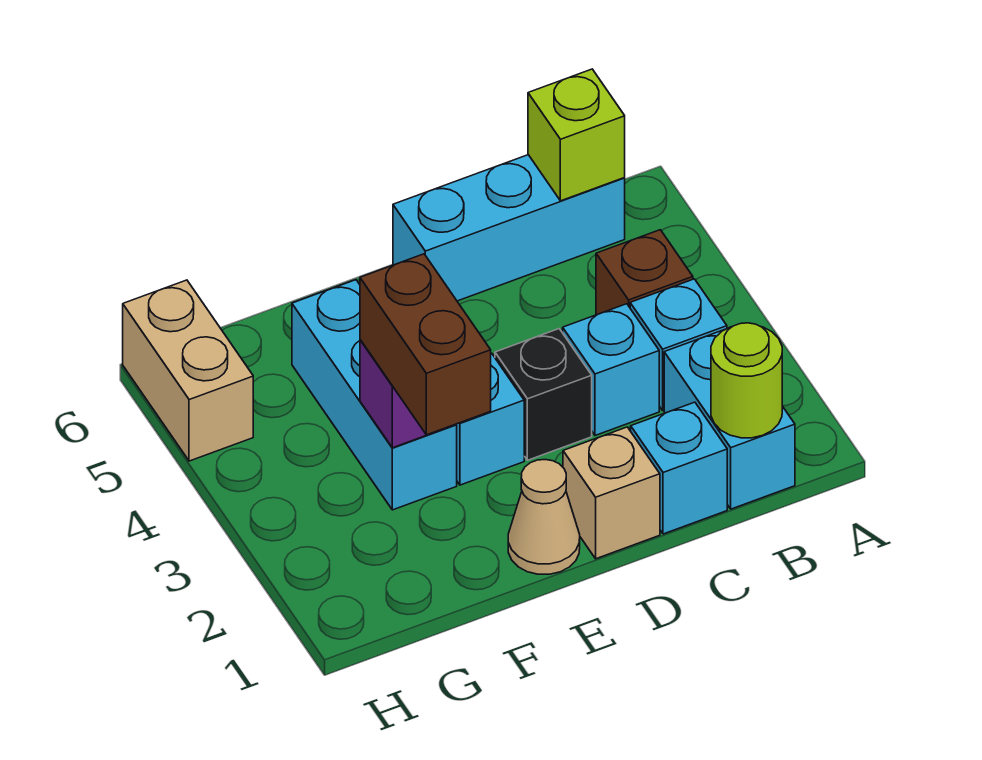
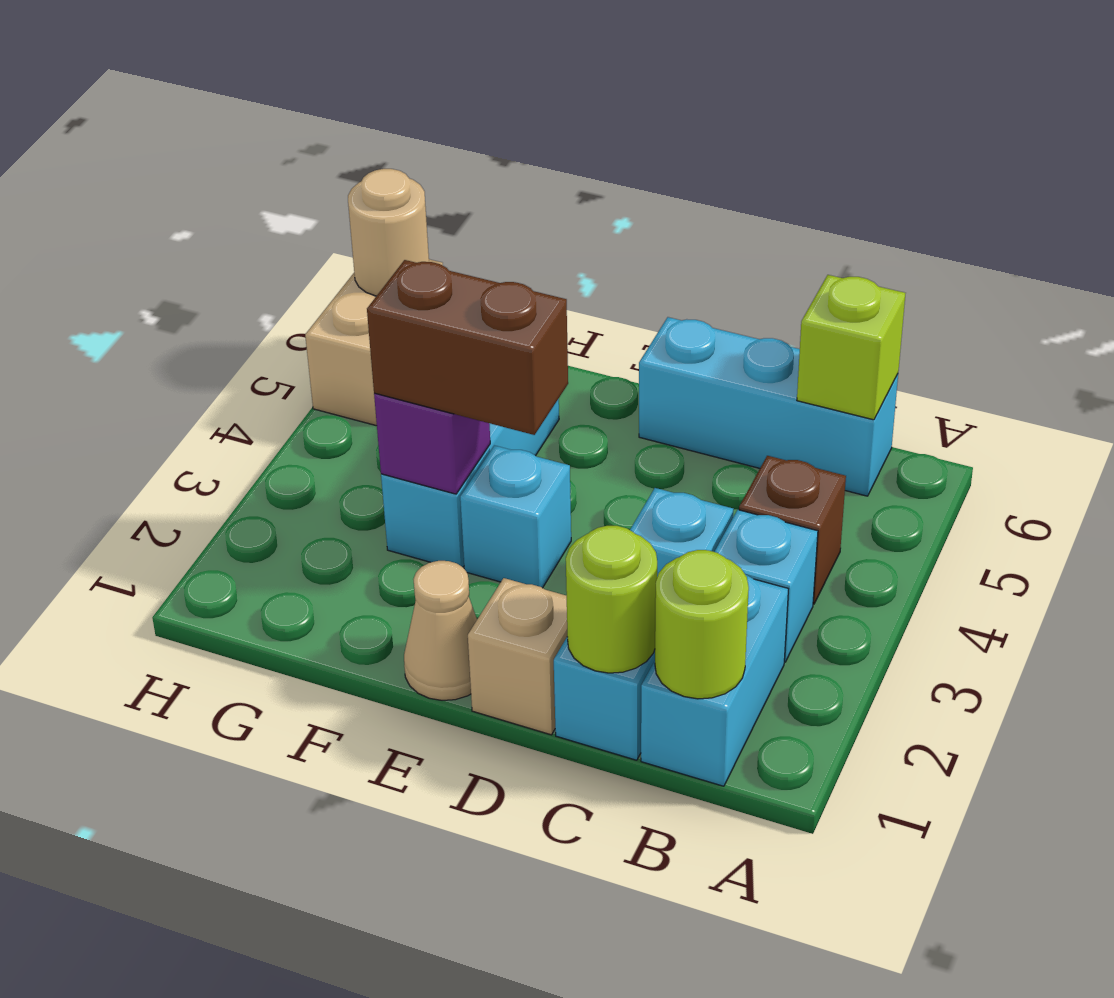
none -> lime 1x1 round brick [566,526,657,673]
black 1x1 brick [495,329,592,460] -> none
brown 1x2 brick [360,254,491,435] -> brown 1x2 brick turned to [367,260,568,435]
none -> tan 1x1 round brick [348,169,429,296]

